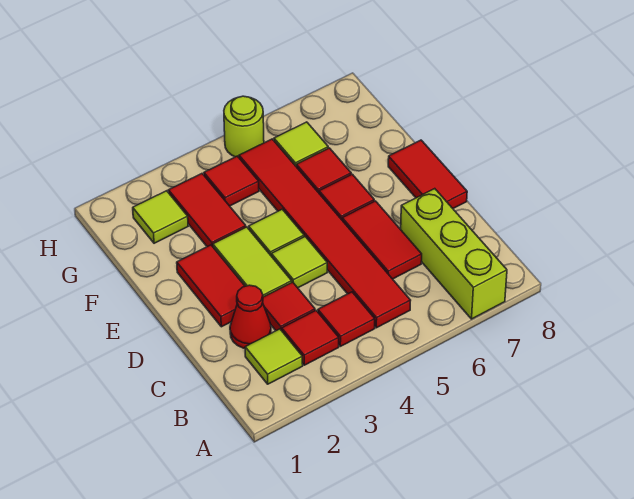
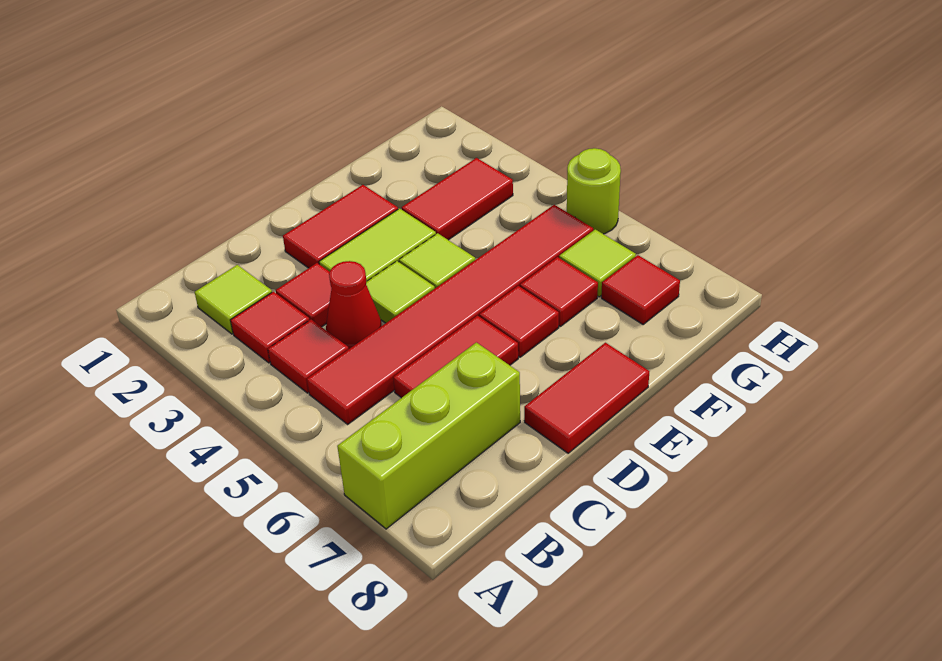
red 1x1 cone [230,285,271,348] -> red 1x1 cone moved to [326,261,382,349]
lime 1x1 tile [133,191,188,243] -> none
red 1x1 tile [204,156,259,206] -> red 1x1 tile moved to [601,255,680,325]

